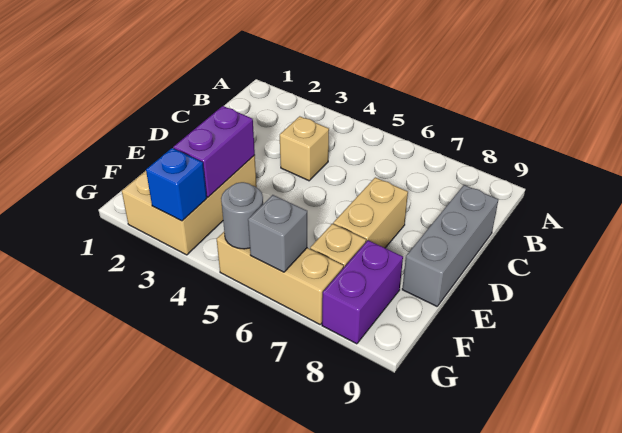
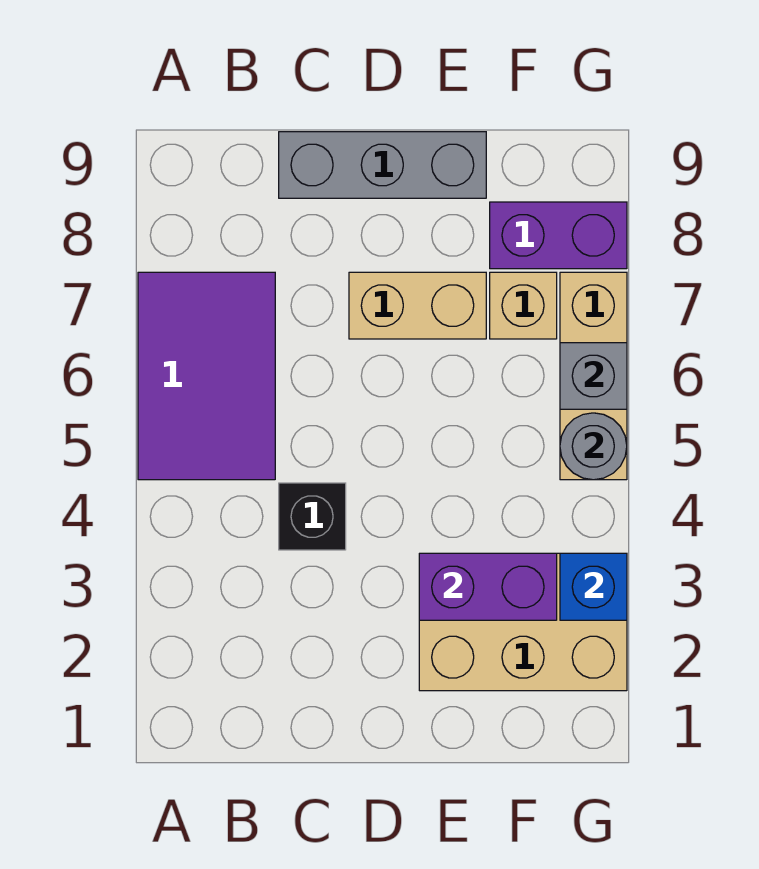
none -> purple 2x3 tile [138,272,275,480]
tan 1x1 brick [280,116,329,181] -> black 1x1 brick [279,483,346,550]

